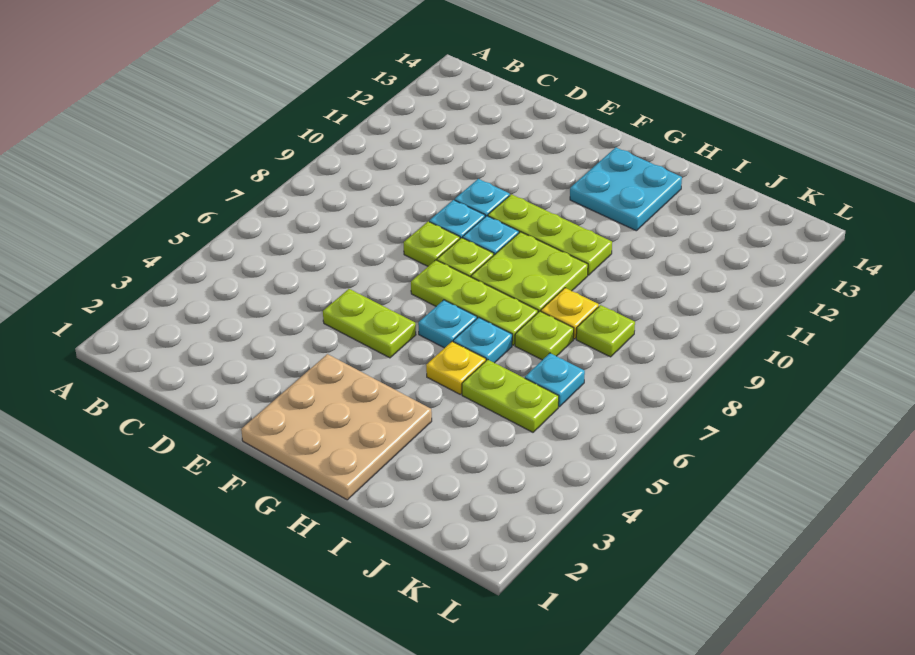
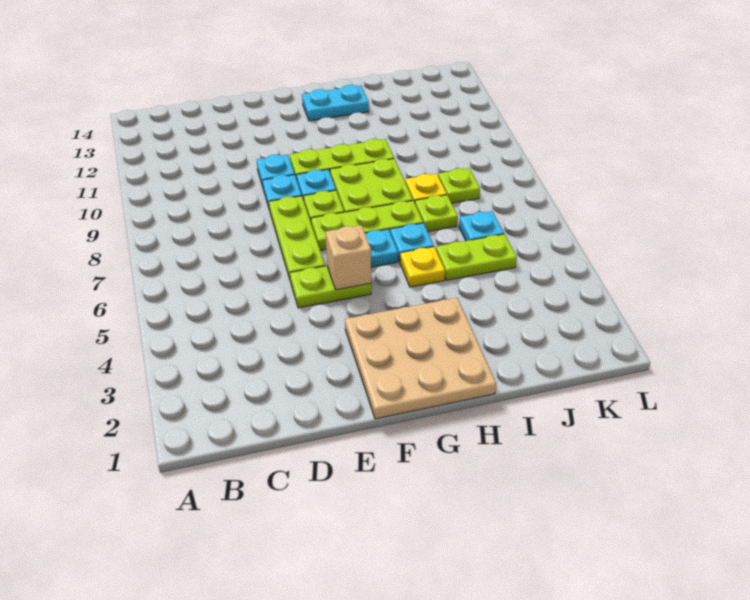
lime 1x1 plate [404,221,460,266] -> lime 1x3 plate [269,196,325,279]
none -> tan 1x1 brick [326,225,371,290]
cyan 2x2 plate [570,147,682,231] -> cyan 1x2 plate [302,85,369,121]

